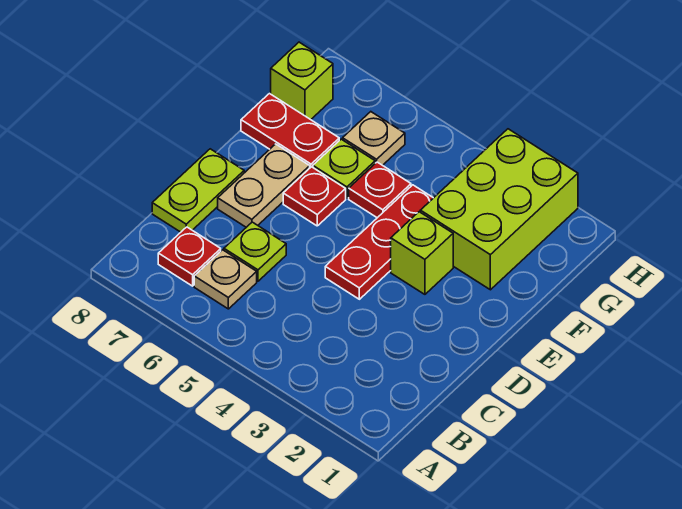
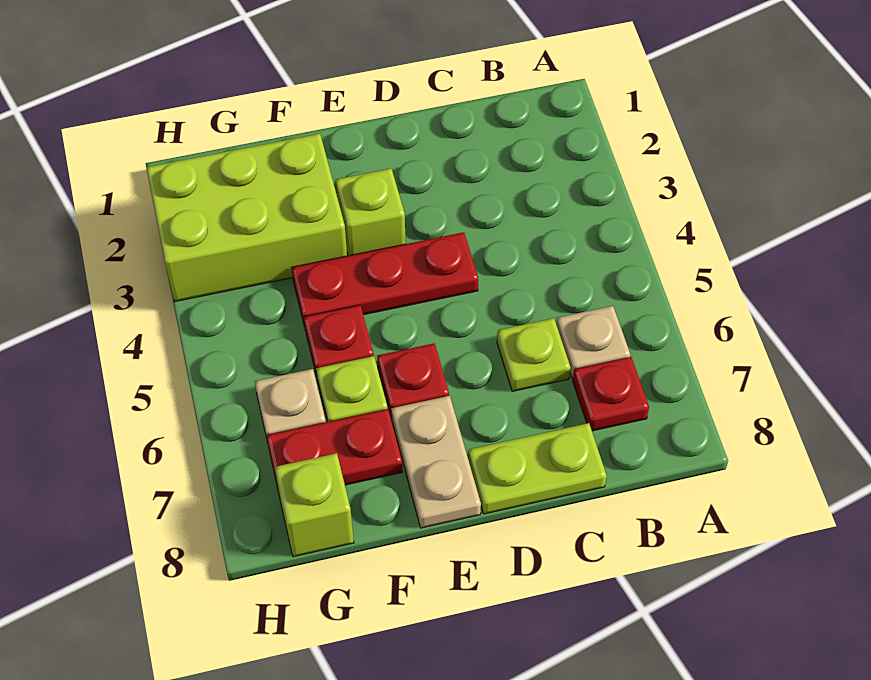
tan 1x2 plate [218,144,310,227] -> tan 1x2 plate turned to [391,396,481,528]
red 1x2 plate [241,94,339,168] -> red 1x2 plate turned to [266,409,403,496]

